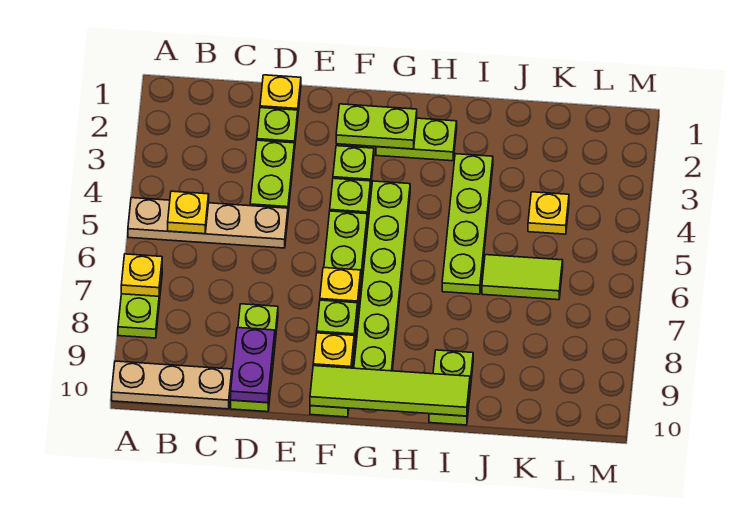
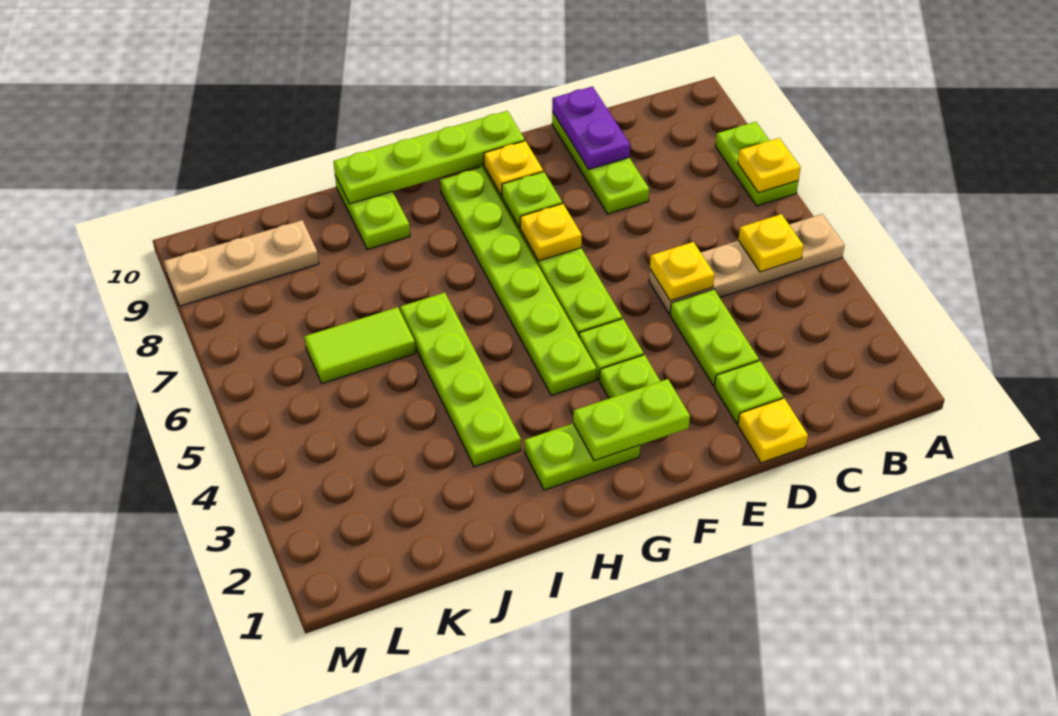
tan 1x3 plate [112,361,232,409] -> tan 1x3 plate moved to [164,220,319,306]
lime 1x4 tile [310,366,470,416] -> lime 1x4 plate [333,111,525,204]
yellow 1x1 plate [528,192,569,234] -> yellow 1x1 plate moved to [650,242,715,301]

